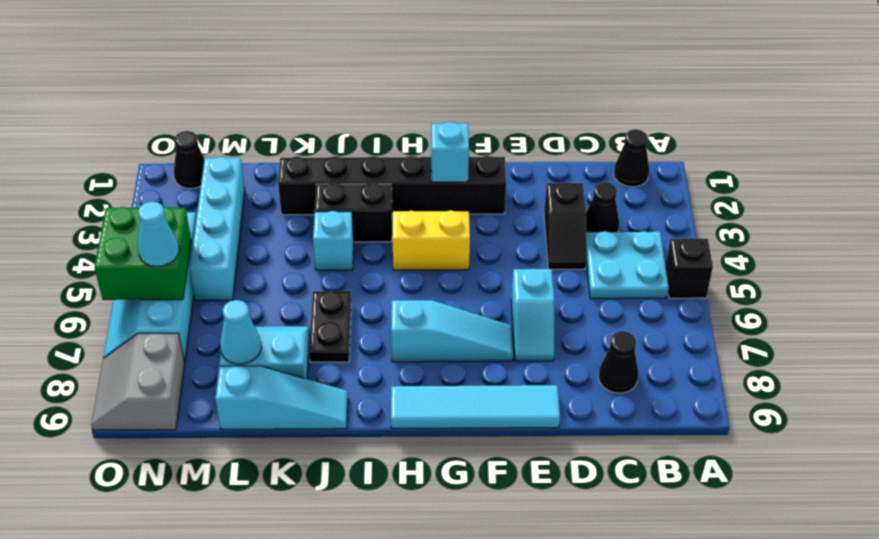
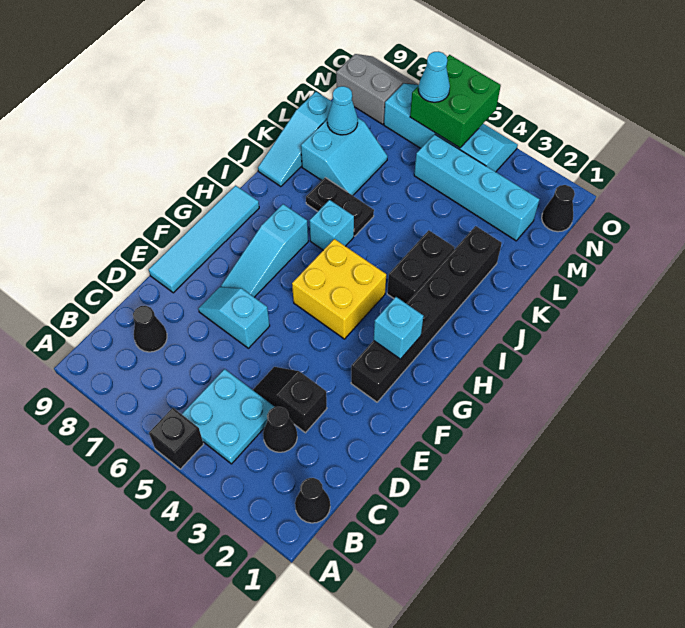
yellow 1x2 brick [392,210,470,270] -> yellow 2x2 brick [292,239,386,339]
cyan 1x1 brick [313,211,354,270] -> cyan 1x1 brick moved to [309,200,354,250]

